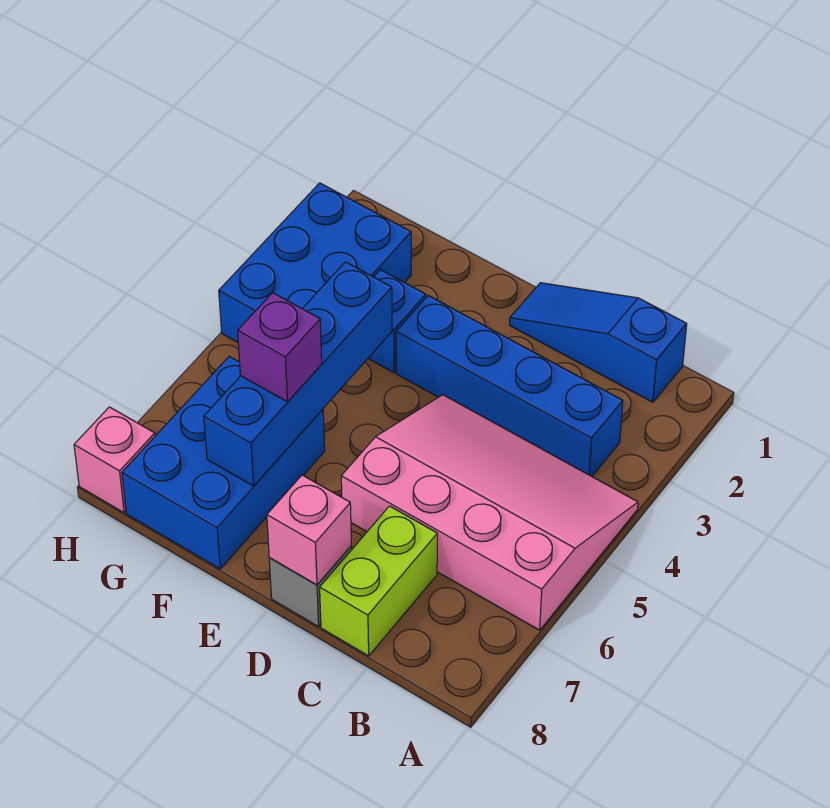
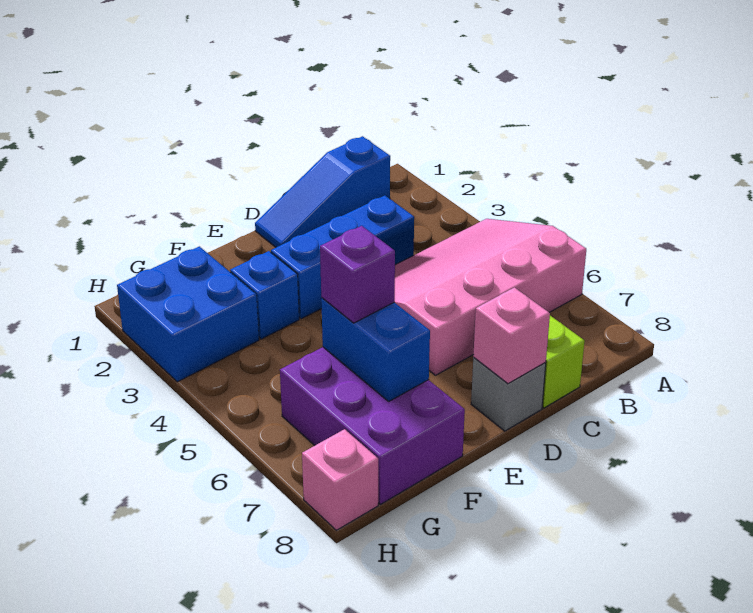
blue 1x4 brick [396,296,623,476] -> blue 1x3 brick [271,196,414,319]
blue 1x4 brick [204,262,392,486] -> blue 1x2 brick [321,298,430,401]
blue 2x3 brick [122,356,325,569] -> purple 2x3 brick [280,347,465,504]
blue 2x3 brick [219,183,411,342] -> blue 2x2 brick [117,246,259,382]

